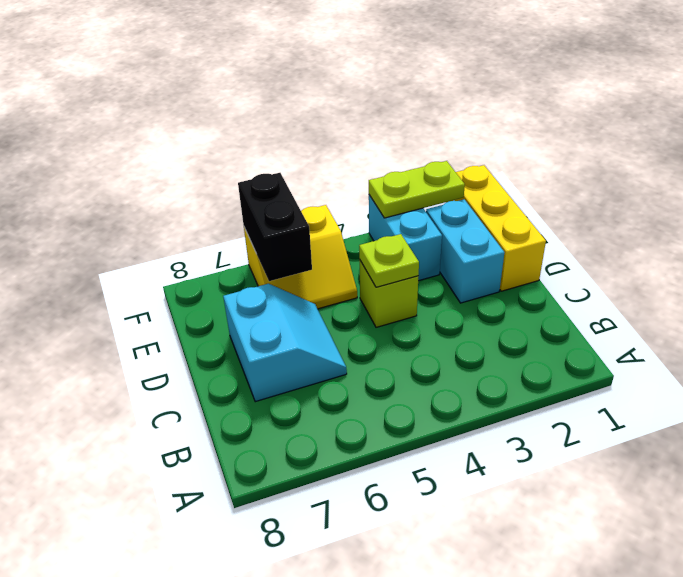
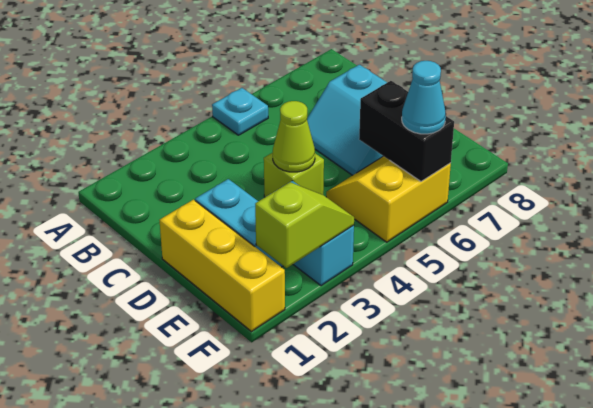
none -> cyan 1x1 plate [212,88,268,135]
lime 1x1 plate [359,234,419,287] -> lime 1x1 cone [273,101,315,172]
lime 1x2 plate [369,161,465,218] -> lime 1x2 slope [255,182,354,268]
none -> cyan 1x1 cone [402,61,446,134]

